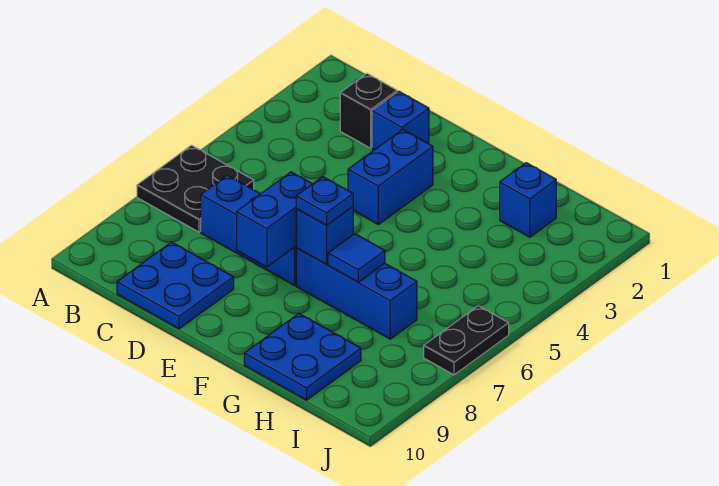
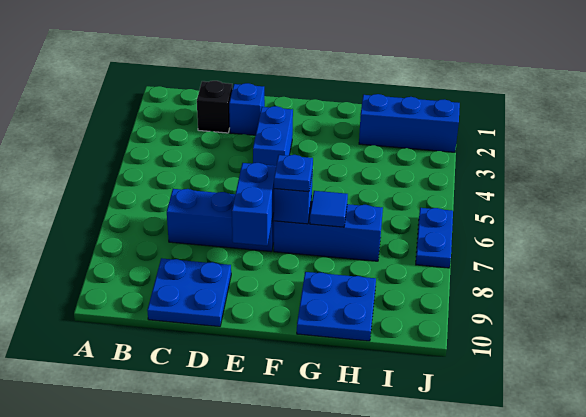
black 2x2 plate [137,145,254,232] -> none
blue 1x1 brick [500,163,556,237] -> blue 1x3 brick [359,94,460,152]
black 1x2 plate [424,306,509,375] -> blue 1x2 plate [416,208,453,268]

